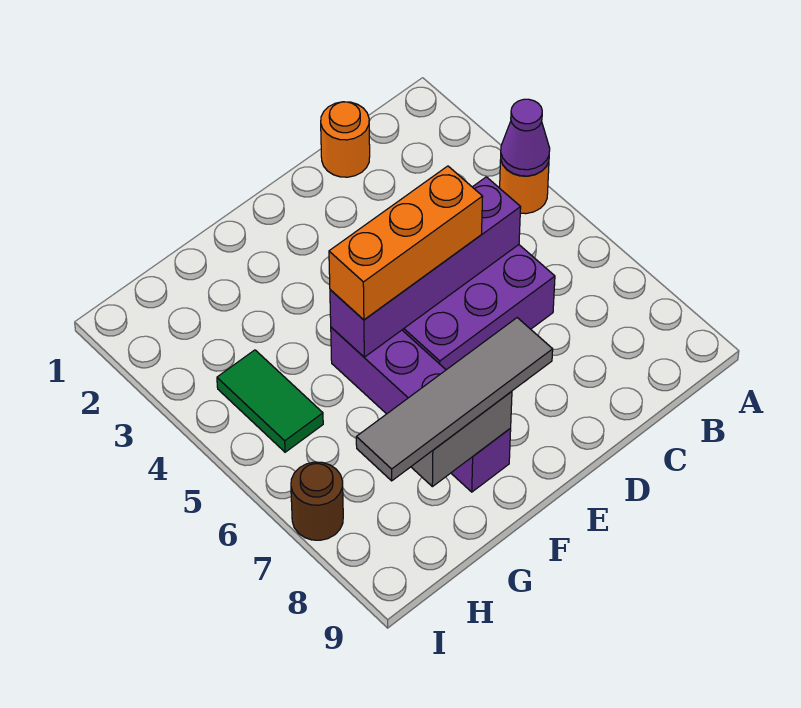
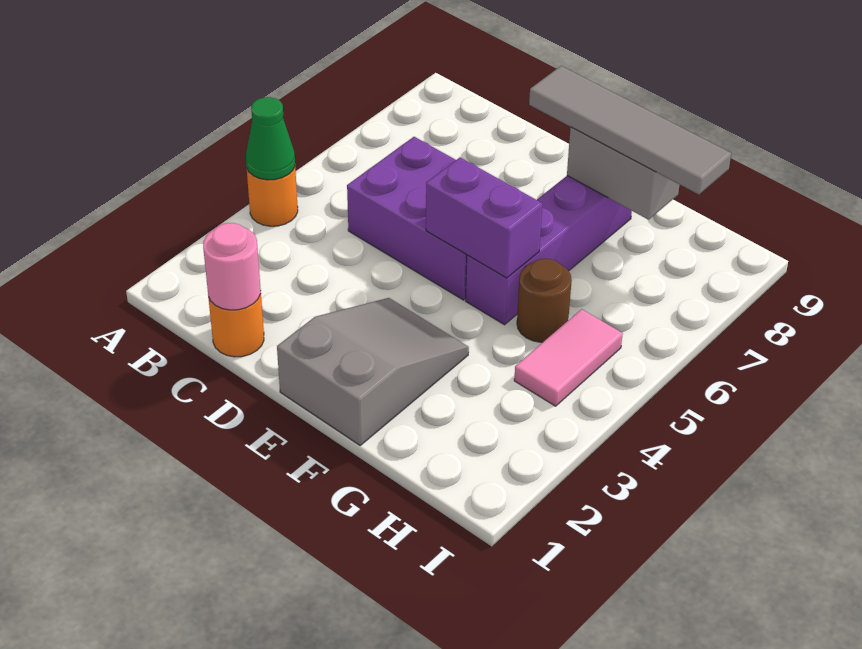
purple 1x1 cone [501,99,550,176] -> green 1x1 cone [246,97,295,180]
none -> pink 1x1 round brick [203,223,261,310]
purple 1x4 brick [330,177,521,357] -> purple 1x2 brick [426,158,542,278]
orange 1x3 brick [329,166,483,320] -> none
none -> grey 2x3 slope [277,298,469,445]
green 1x2 tile [217,350,323,452] -> pink 1x2 tile [514,309,623,406]
brown 1x1 round brick [291,462,343,540] -> brown 1x1 round brick moved to [517,259,572,342]

